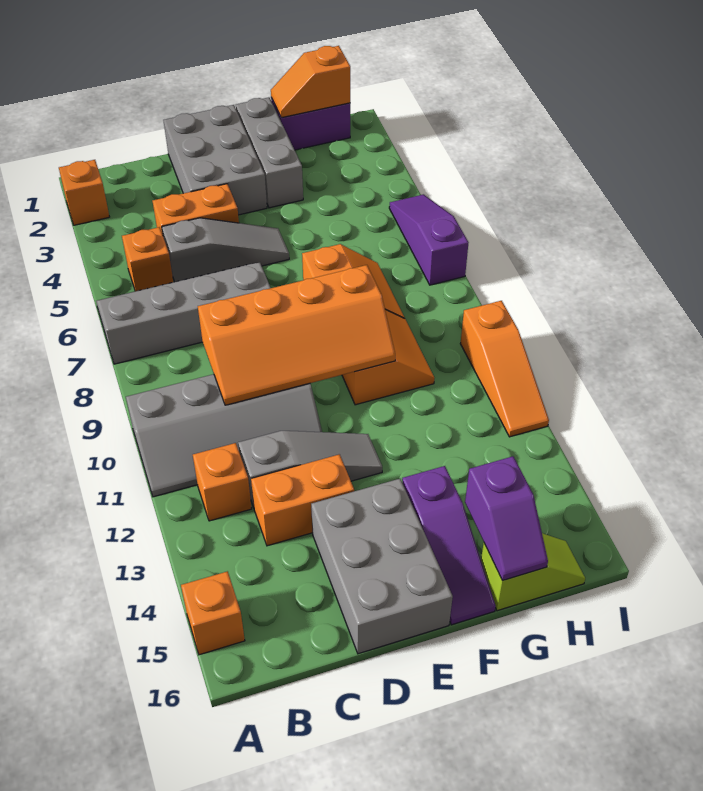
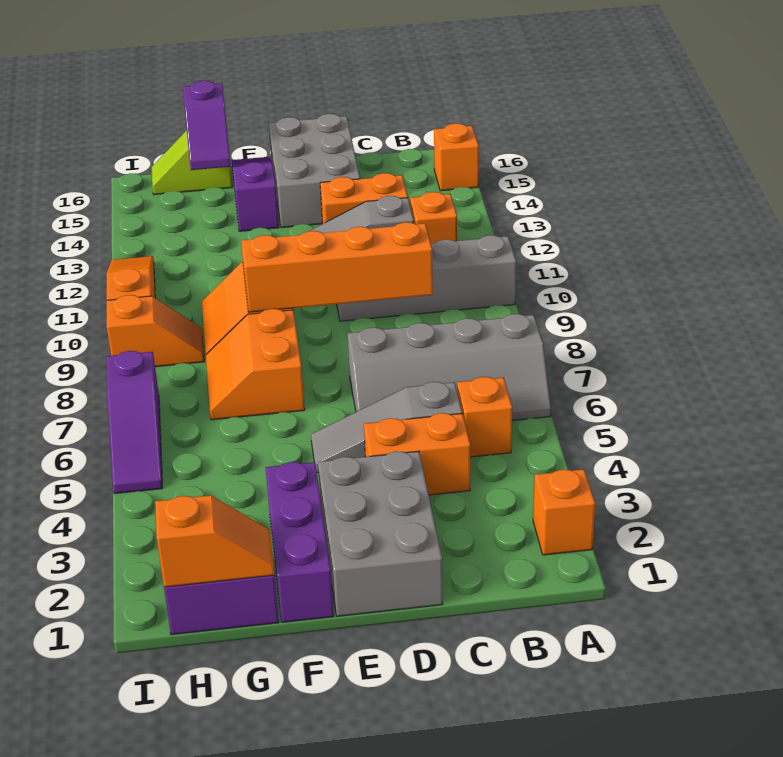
grey 1x3 brick [236,97,303,208] -> purple 1x3 brick [265,462,334,622]
purple 1x2 slope [465,456,548,581] -> purple 1x2 slope turned to [183,81,231,170]
none -> orange 1x2 slope [107,295,204,367]

